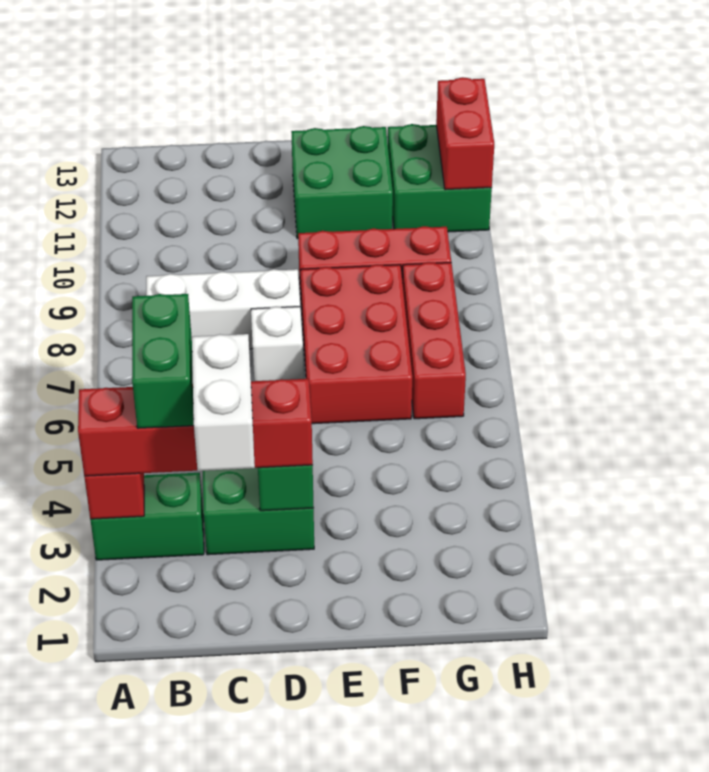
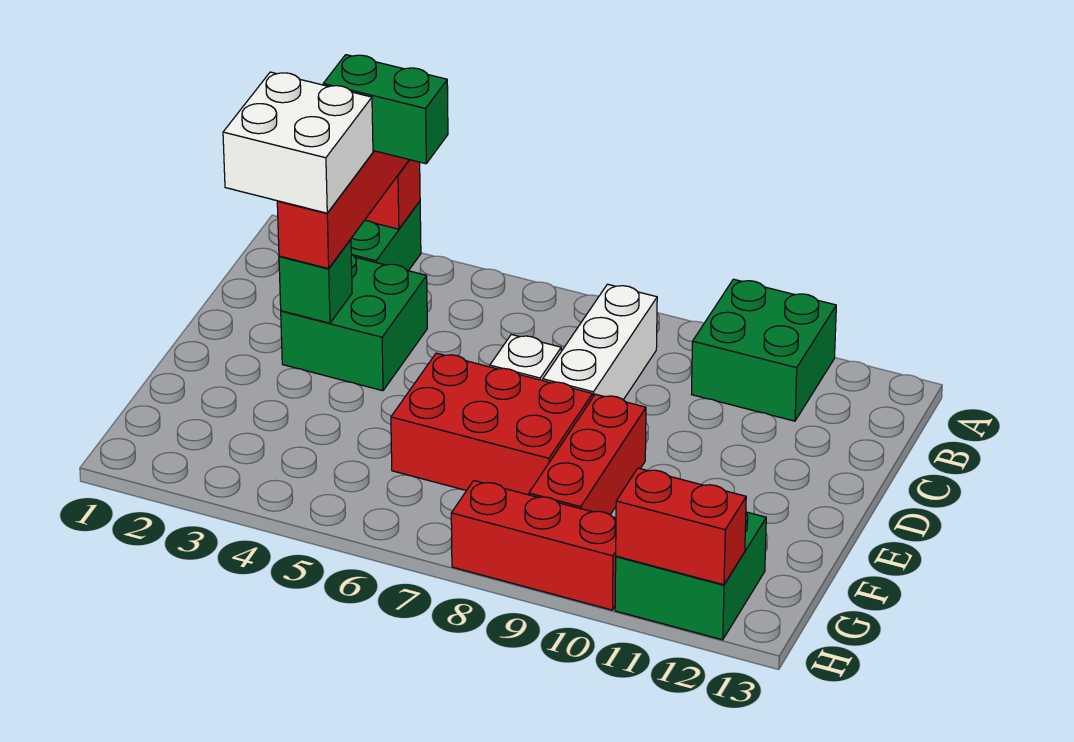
white 1x2 brick [192,334,255,471] -> white 2x2 brick [223,72,373,213]
green 2x2 brick [291,126,393,239] -> green 2x2 brick moved to [692,279,836,421]
red 1x3 brick [402,262,466,419] -> red 1x3 brick moved to [451,481,616,610]

